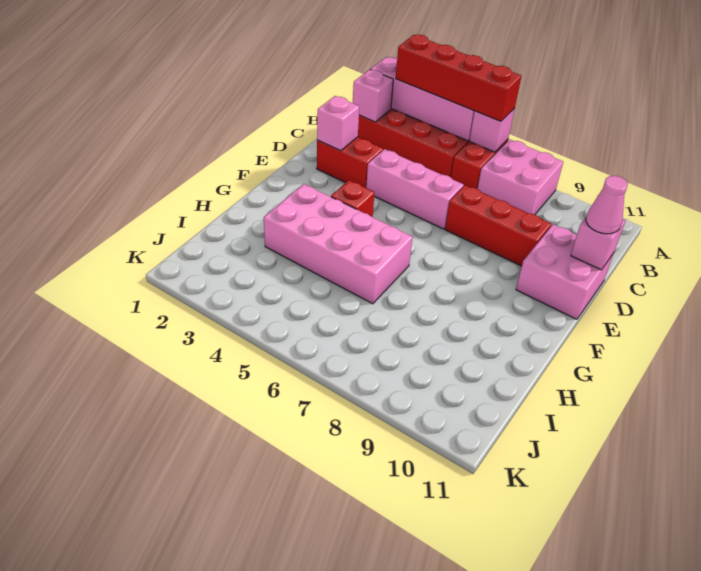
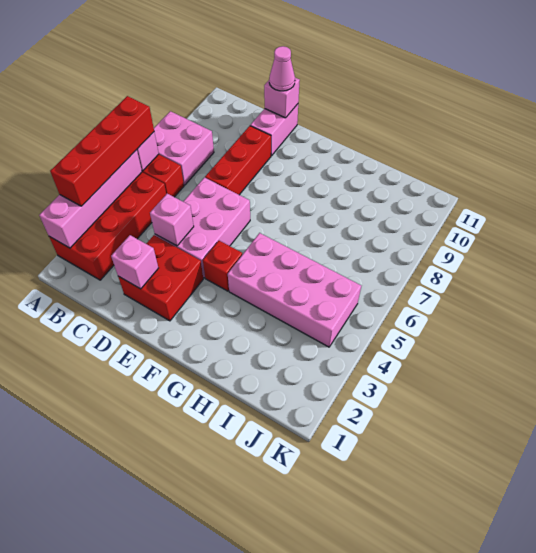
pink 1x1 brick [353,70,393,122] -> pink 1x1 brick moved to [150,194,194,246]
red 1x2 brick [317,137,383,188] -> red 2x2 brick [118,235,203,321]
pink 1x3 brick [366,149,464,229] -> pink 2x3 brick [155,178,250,278]
pink 2x2 brick [516,224,614,319] -> pink 1x2 brick [250,104,298,156]
pink 2x4 brick [264,184,413,304] -> pink 2x4 brick turned to [228,233,361,347]

